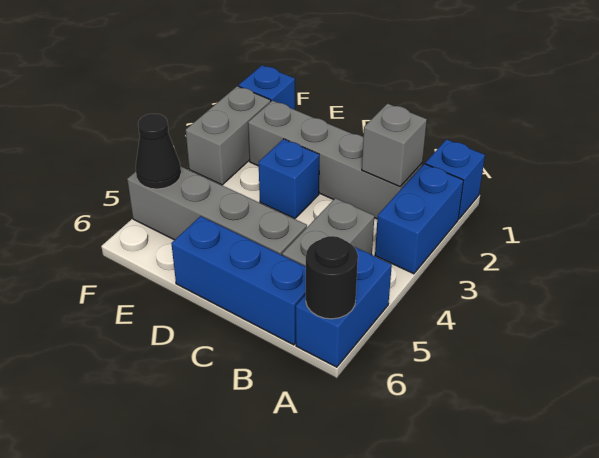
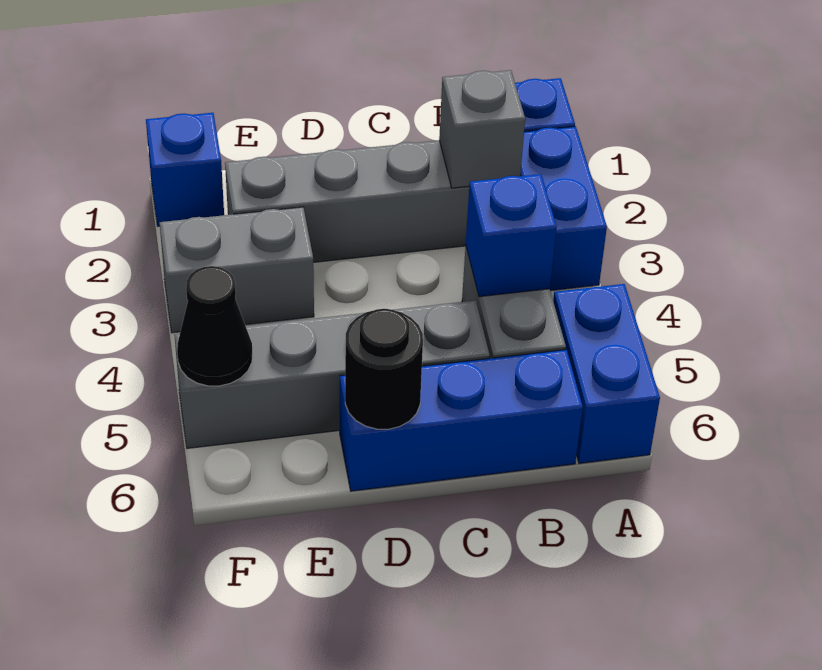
black 1x1 round brick [306,236,358,319] -> black 1x1 round brick moved to [345,309,423,429]
blue 1x1 brick [259,139,319,219] -> blue 1x1 brick moved to [466,174,557,297]
grey 1x2 brick [186,86,271,185] -> grey 1x2 brick turned to [159,207,314,333]

